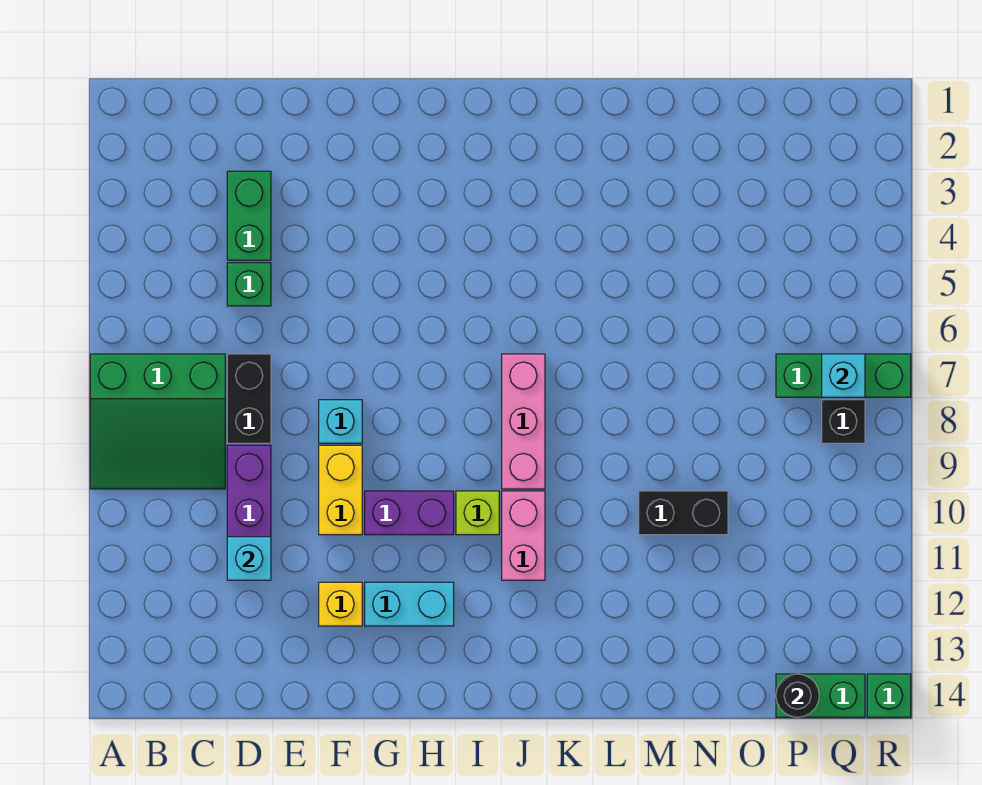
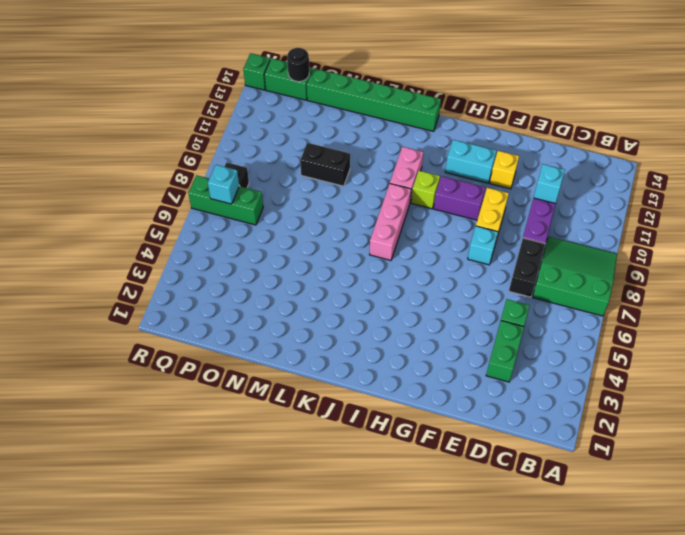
none -> green 1x6 brick [307,68,441,131]

